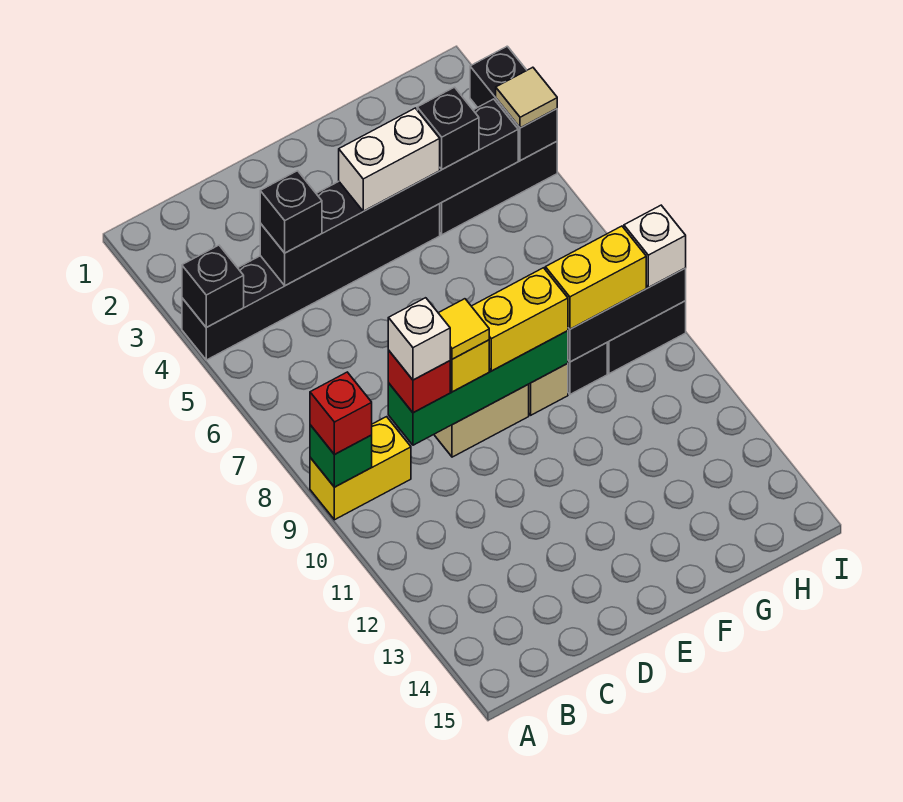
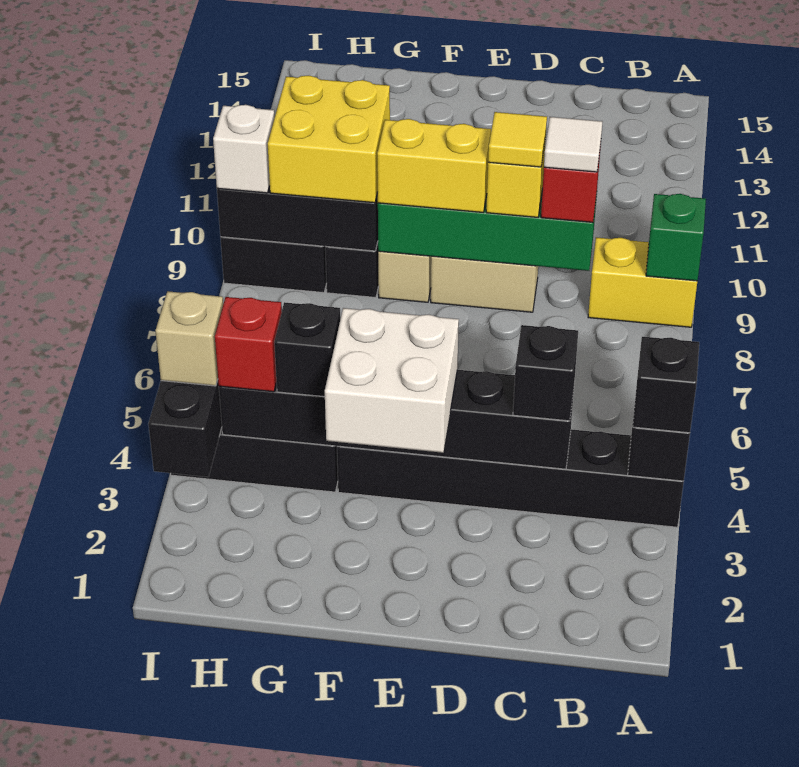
none -> black 1x1 brick [633,337,699,433]
red 1x1 brick [310,372,372,455] -> red 1x1 brick moved to [215,297,282,392]
white 1x1 brick [388,298,450,380] -> white 1x1 tile [544,117,602,172]
white 1x2 brick [339,108,440,211] -> white 2x2 brick [325,308,459,453]
yellow 1x2 brick [545,226,646,329] -> yellow 2x2 brick [268,76,390,203]
tan 1x1 tile [496,67,557,128] -> tan 1x1 brick [155,291,223,386]

